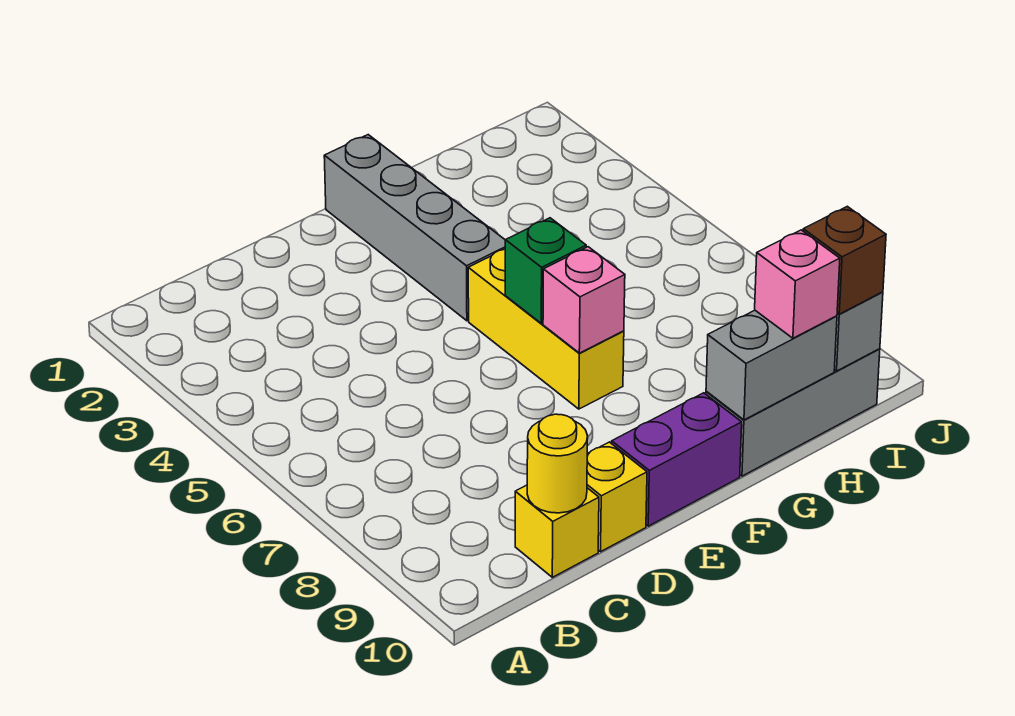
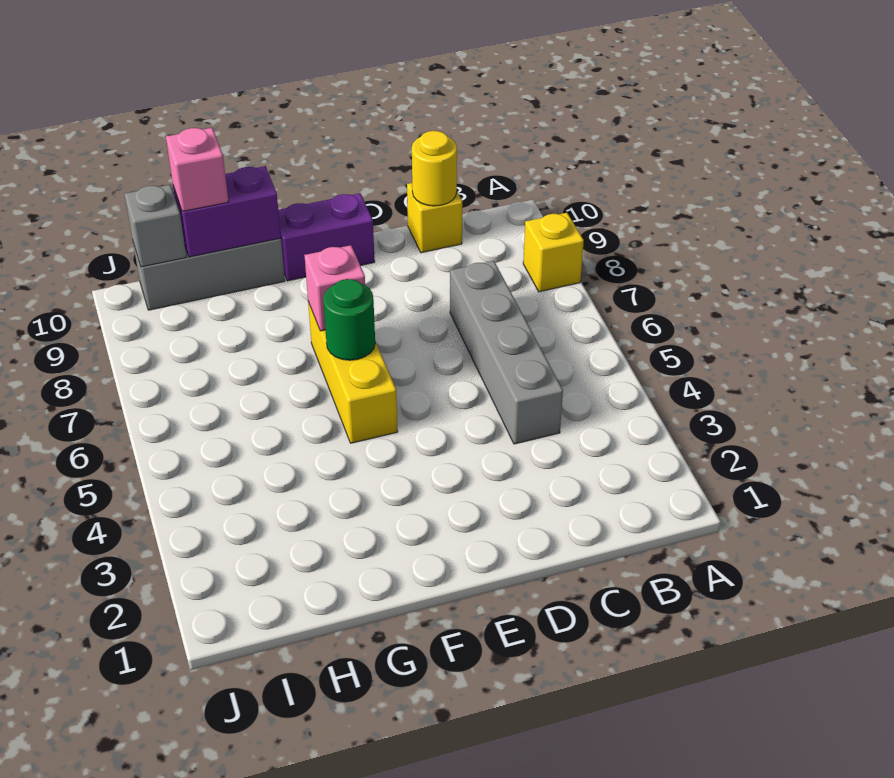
yellow 1x1 brick [587,442,647,552] -> yellow 1x1 brick moved to [523,213,584,292]
grey 1x4 brick [324,135,505,321] -> grey 1x4 brick moved to [450,261,563,444]
green 1x1 brick [505,218,586,323] -> green 1x1 round brick [323,279,375,360]
grey 1x2 brick [706,310,837,420] -> purple 1x2 brick [173,166,281,257]
brown 1x1 brick [803,206,886,314] -> none

